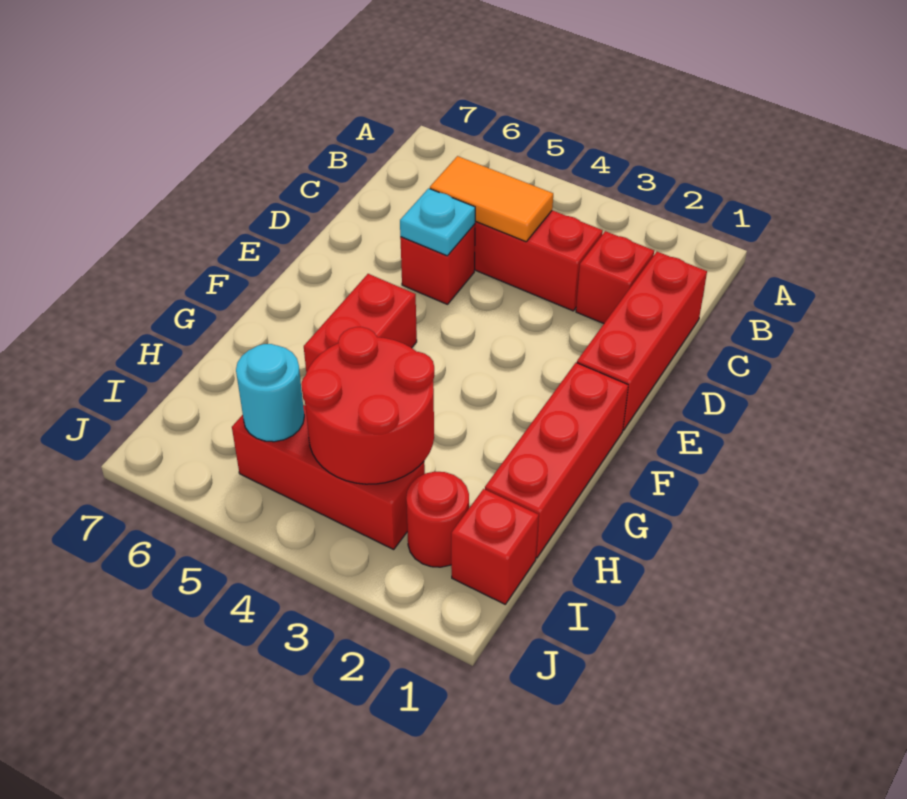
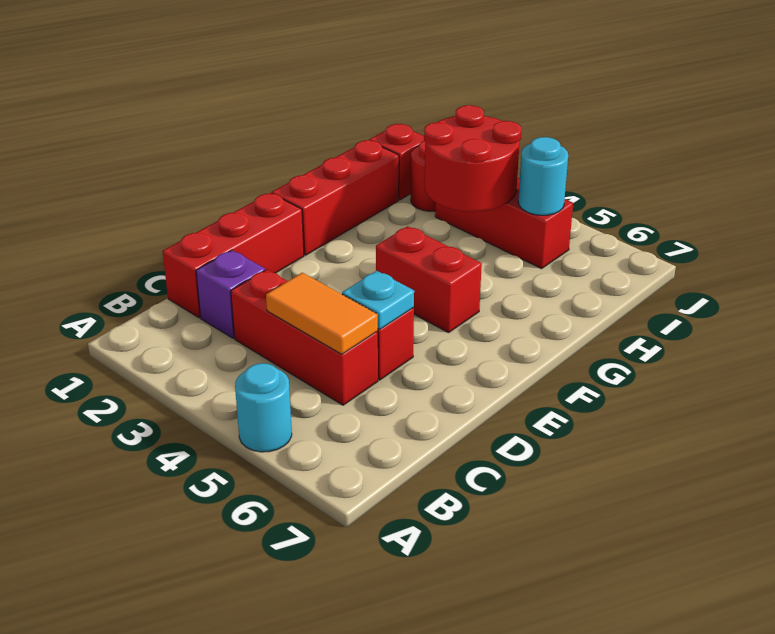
none -> cyan 1x1 round brick [235,363,292,452]
red 1x1 brick [576,231,654,324] -> purple 1x1 brick [196,250,265,338]
red 1x2 brick [304,274,417,372] -> red 1x2 brick turned to [376,226,482,333]

